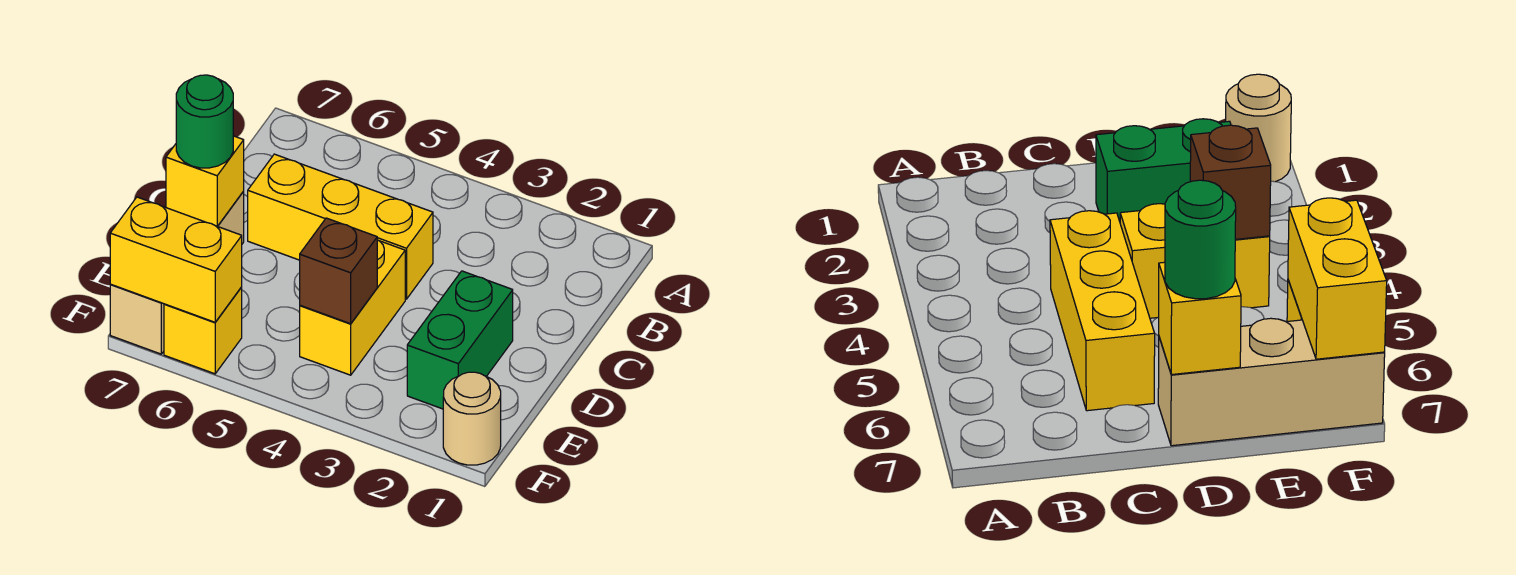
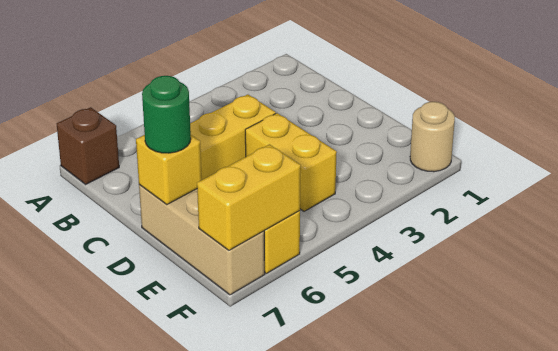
green 1x2 brick [407,271,513,409] -> none
brown 1x1 brick [300,218,377,324] -> brown 1x1 brick moved to [57,107,119,184]

